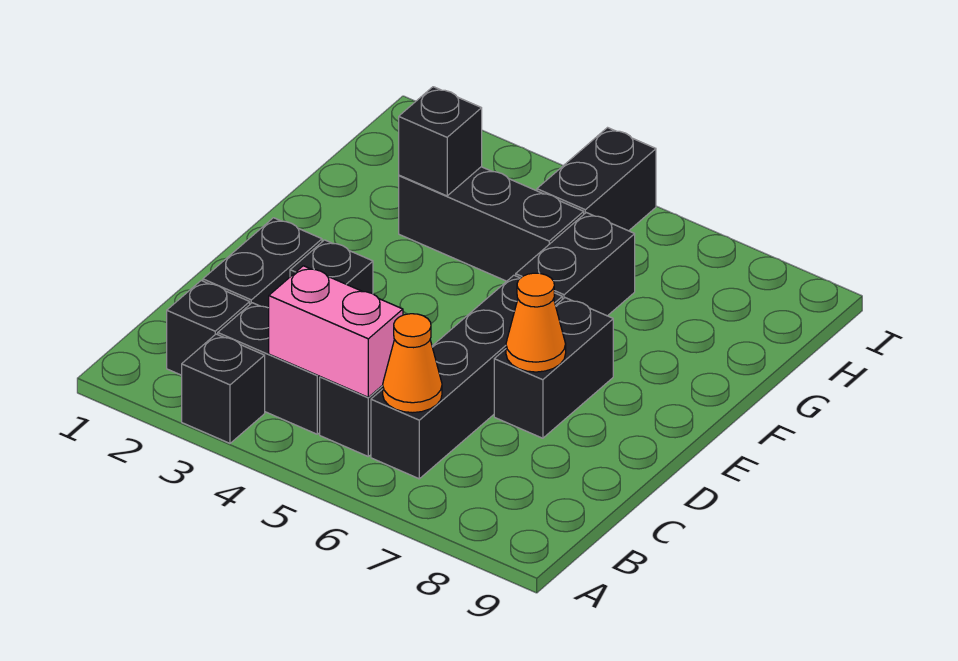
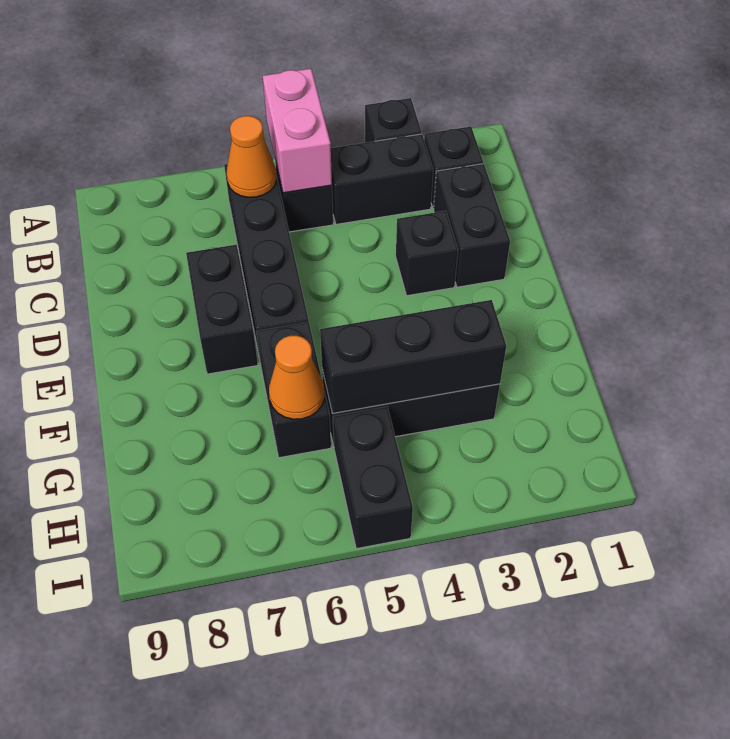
pink 1x2 brick [269,266,403,397] -> pink 1x2 brick turned to [263,69,332,193]
orange 1x1 cone [506,273,566,372] -> orange 1x1 cone moved to [269,335,325,419]
black 1x1 brick [399,87,482,196] -> black 1x3 brick [320,300,506,414]

